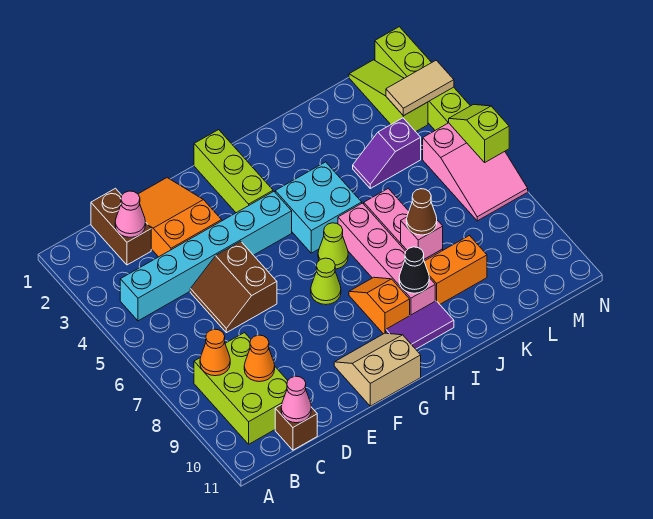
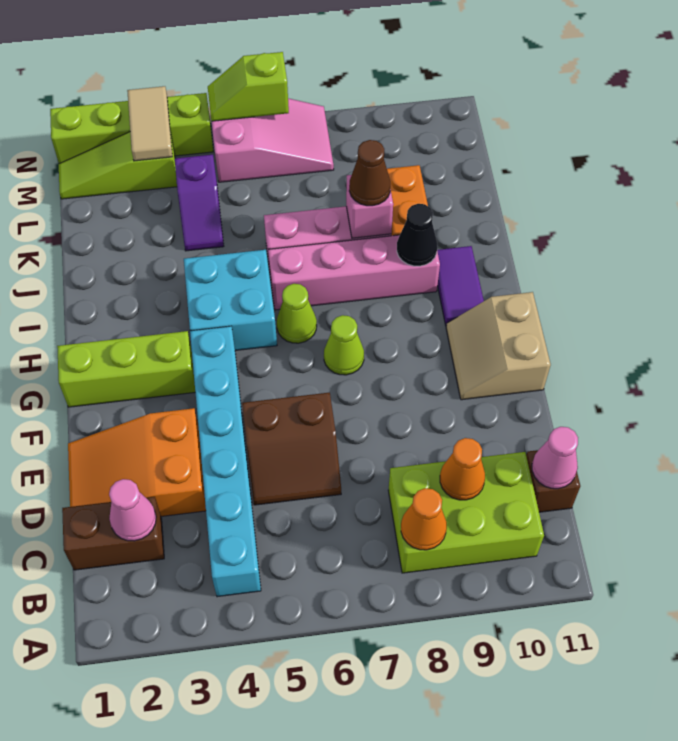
orange 1x2 slope [349,277,410,334] -> none

